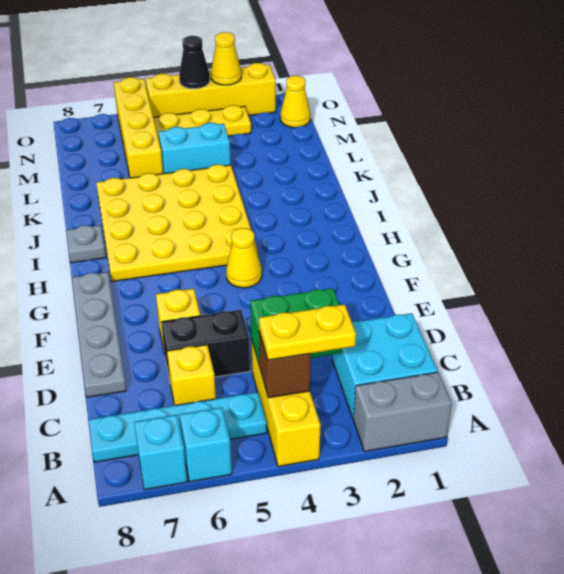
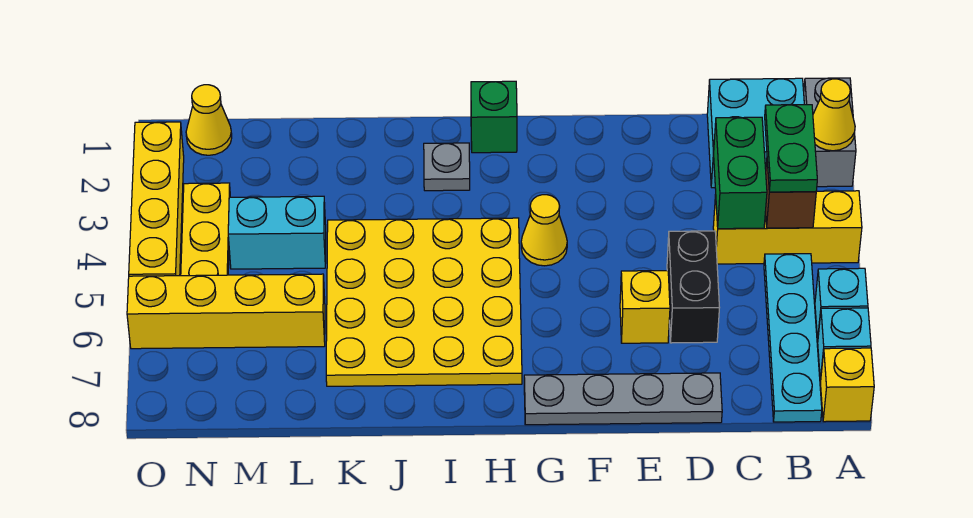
yellow 1x2 plate [259,304,356,360] -> green 1x2 plate [765,105,817,192]
yellow 1x1 brick [167,345,216,405] -> yellow 1x1 brick moved to [821,348,874,422]
none -> green 1x1 brick [471,81,517,153]
grey 1x1 plate [66,225,106,263] -> grey 1x1 plate moved to [424,143,470,191]
cyan 1x2 brick [159,123,231,174] -> cyan 1x2 brick turned to [228,196,326,269]
yellow 1x1 cone [211,32,241,85] -> yellow 1x1 cone moved to [813,79,855,151]
black 1x1 cone [179,36,210,89] -> none

